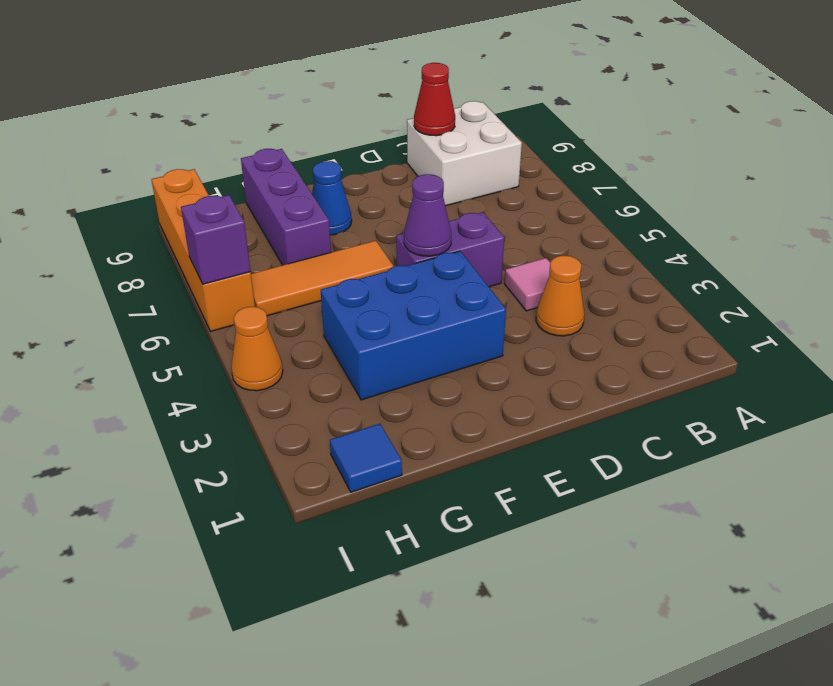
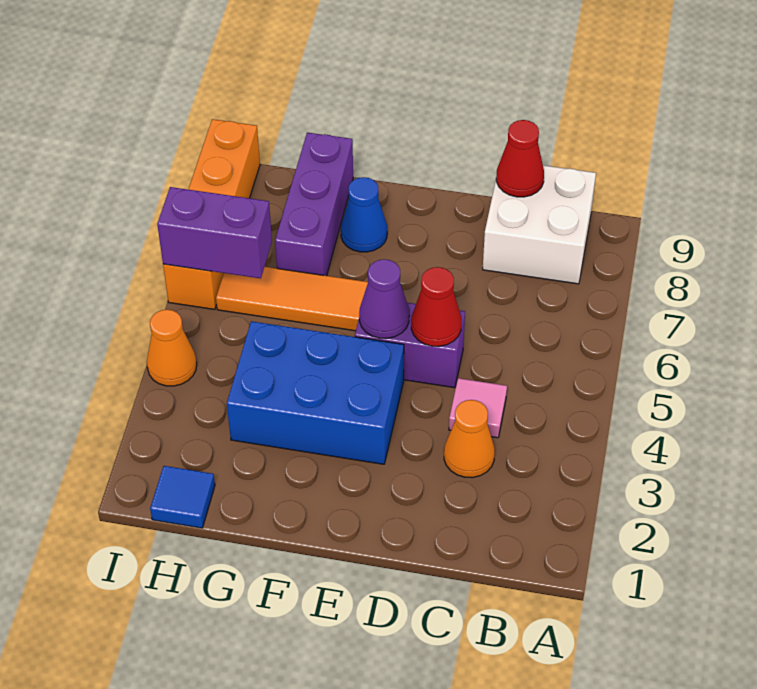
none -> red 1x1 cone [411,267,461,346]
purple 1x1 brick [181,195,251,284] -> purple 1x2 brick [157,187,272,278]

